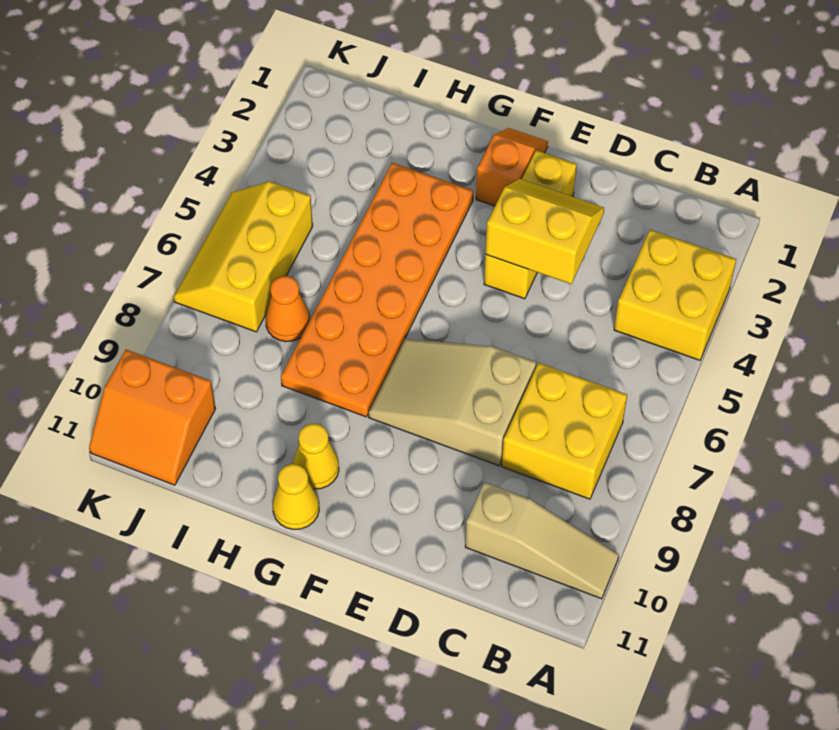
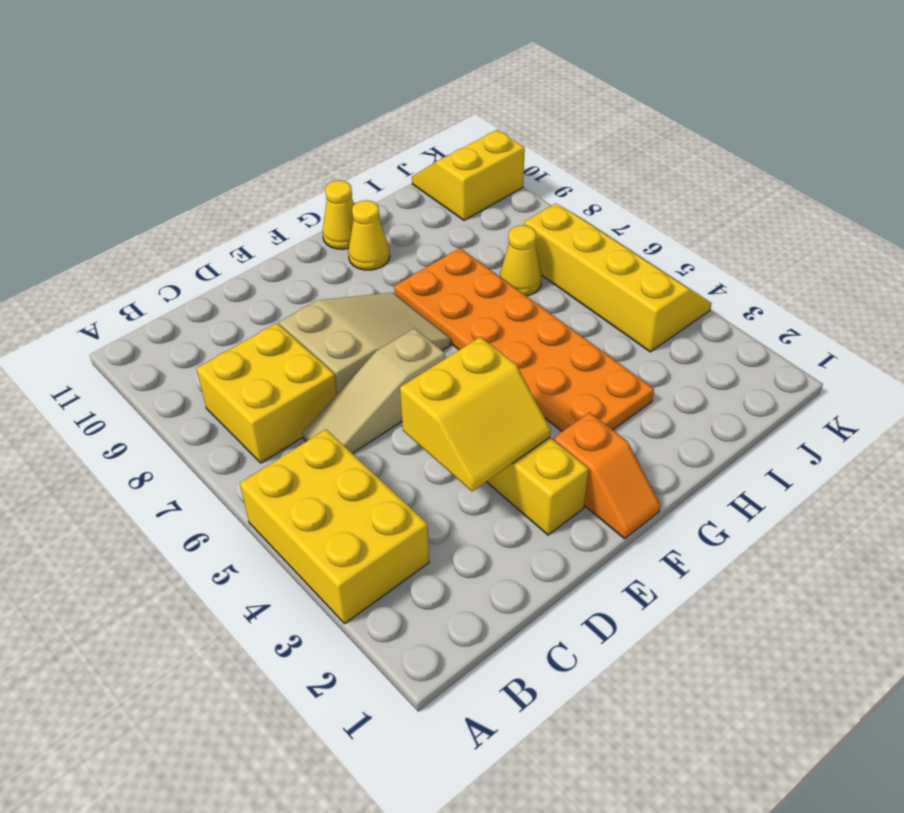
yellow 2x2 brick [614,230,736,360] -> yellow 2x3 brick [240,429,429,624]
tan 1x3 slope [465,482,619,599] -> tan 1x3 slope moved to [302,328,445,453]
orange 1x1 cone [265,276,310,342] -> yellow 1x1 cone [500,225,542,296]
yellow 2x3 slope [174,181,313,332] -> yellow 2x4 slope [524,203,712,352]
orange 2x2 slope [89,350,215,485] -> yellow 2x2 slope [412,130,525,220]

